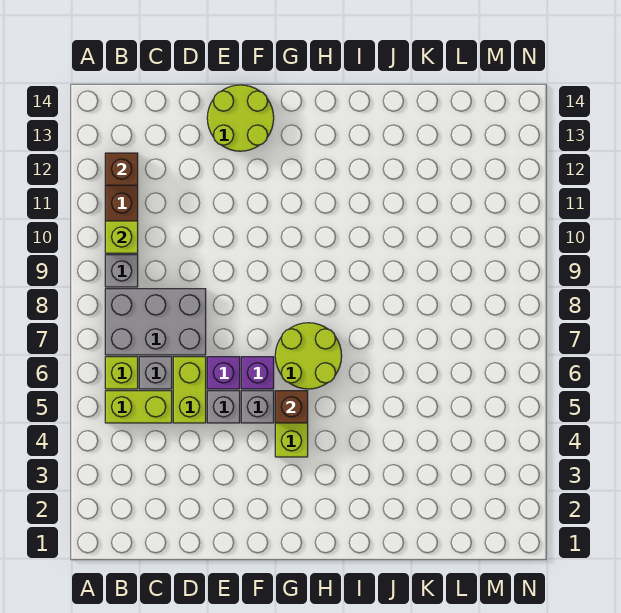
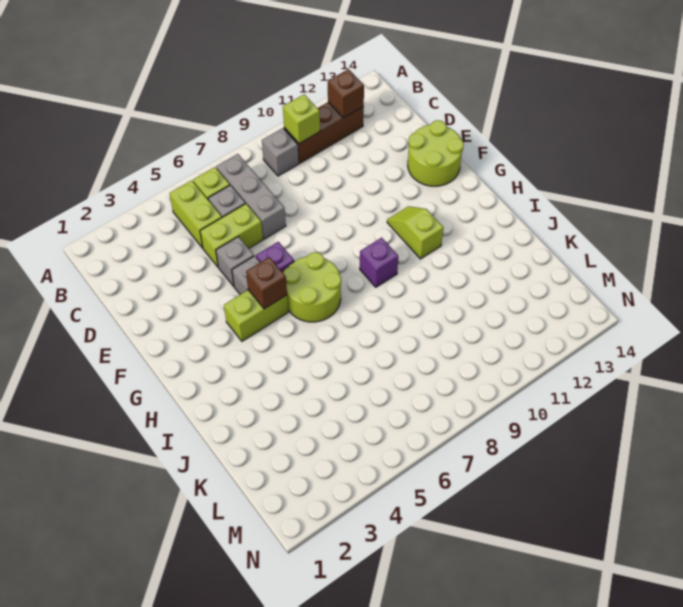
grey 2x3 brick [105,289,206,355] -> grey 1x3 brick [216,154,286,239]
purple 1x1 brick [207,357,240,389] -> purple 1x1 brick moved to [360,238,398,287]
none -> lime 1x2 slope [387,206,444,259]

